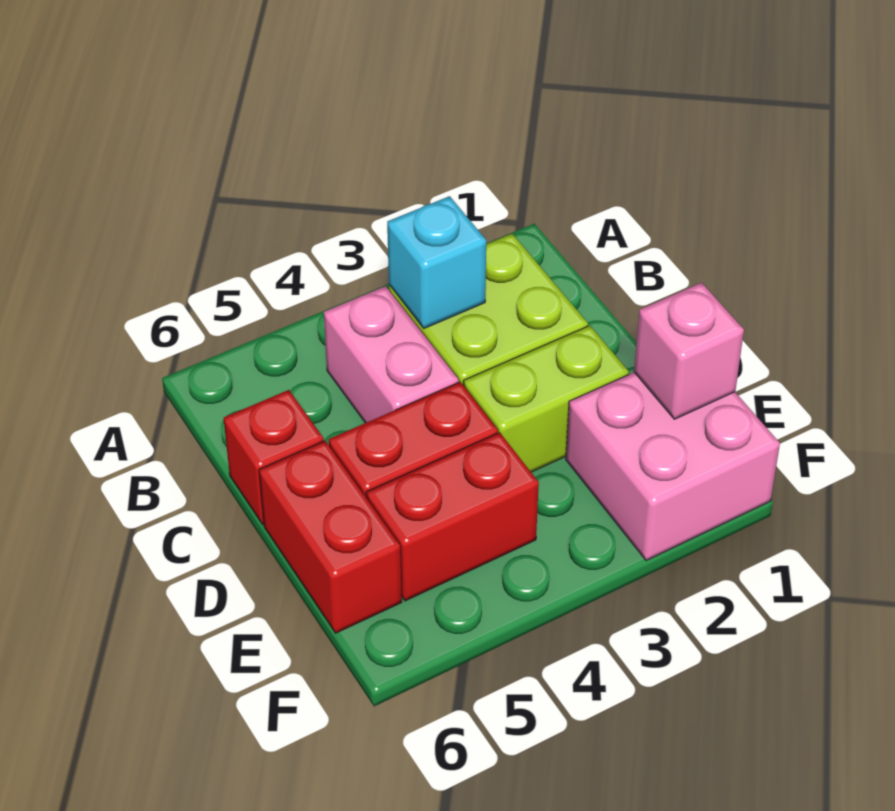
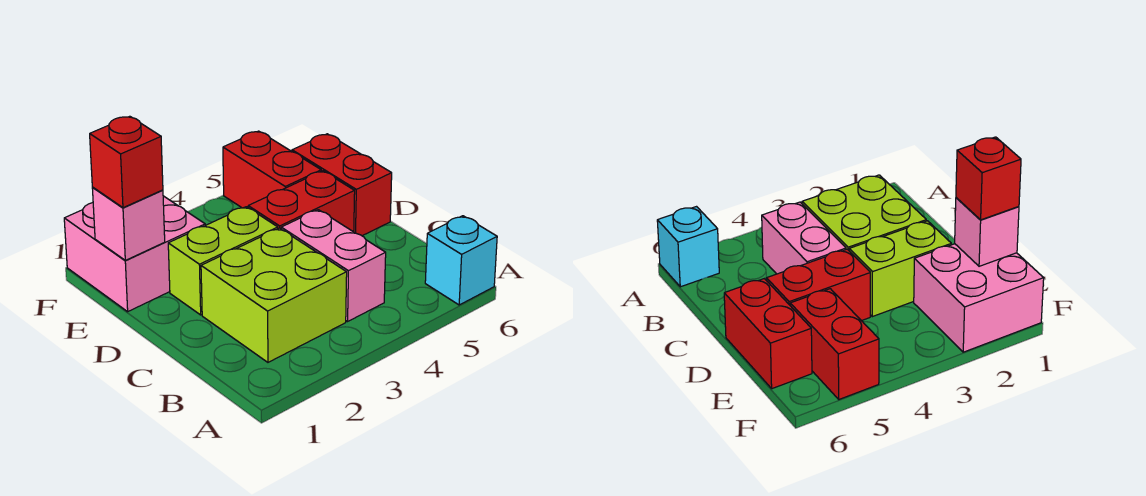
cyan 1x1 brick [387,196,486,328] -> cyan 1x1 brick moved to [425,216,497,305]
red 1x1 brick [224,390,324,524] -> red 1x1 brick moved to [90,116,163,208]
red 1x2 brick [366,432,539,601] -> red 1x2 brick turned to [223,131,321,208]

